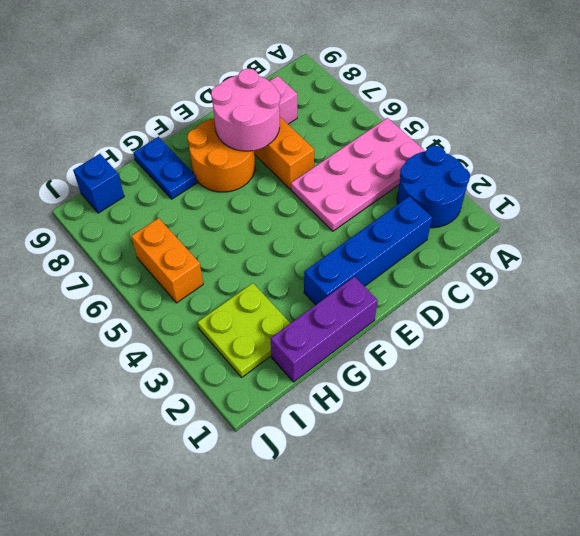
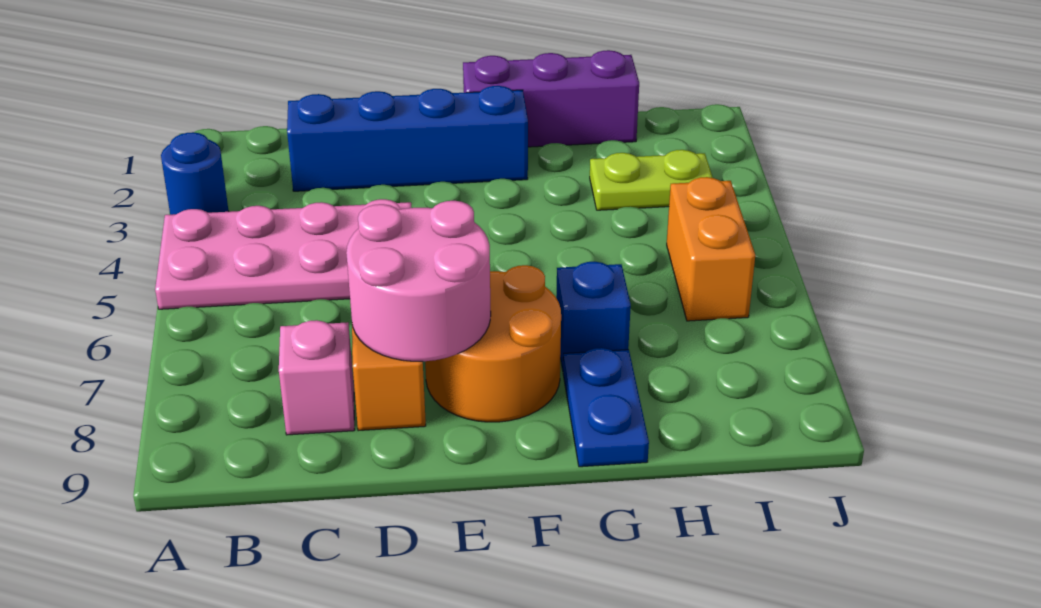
blue 2x2 round brick [397,146,470,228] -> blue 1x1 round brick [161,132,229,215]
lime 2x2 plate [198,283,290,377] -> lime 1x2 plate [590,150,713,210]
blue 1x1 brick [73,154,124,213] -> blue 1x1 brick moved to [556,262,631,370]

